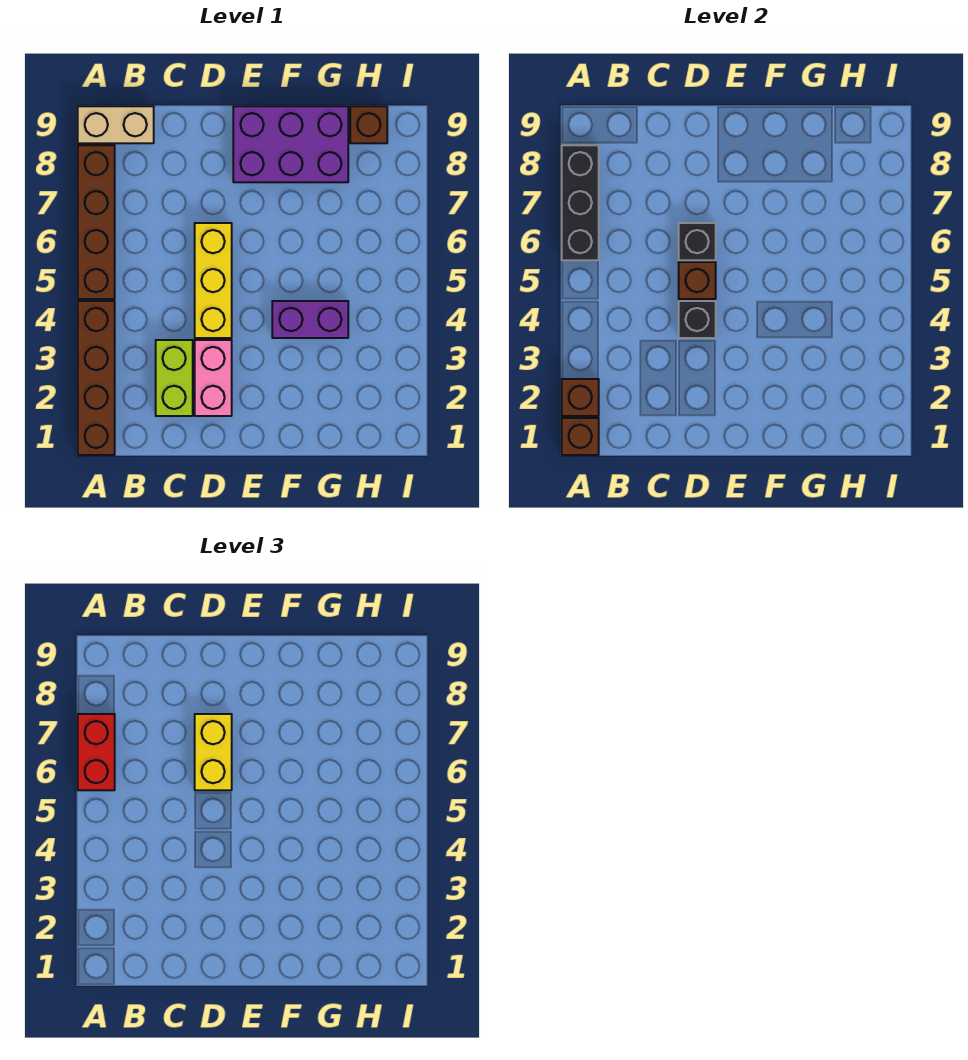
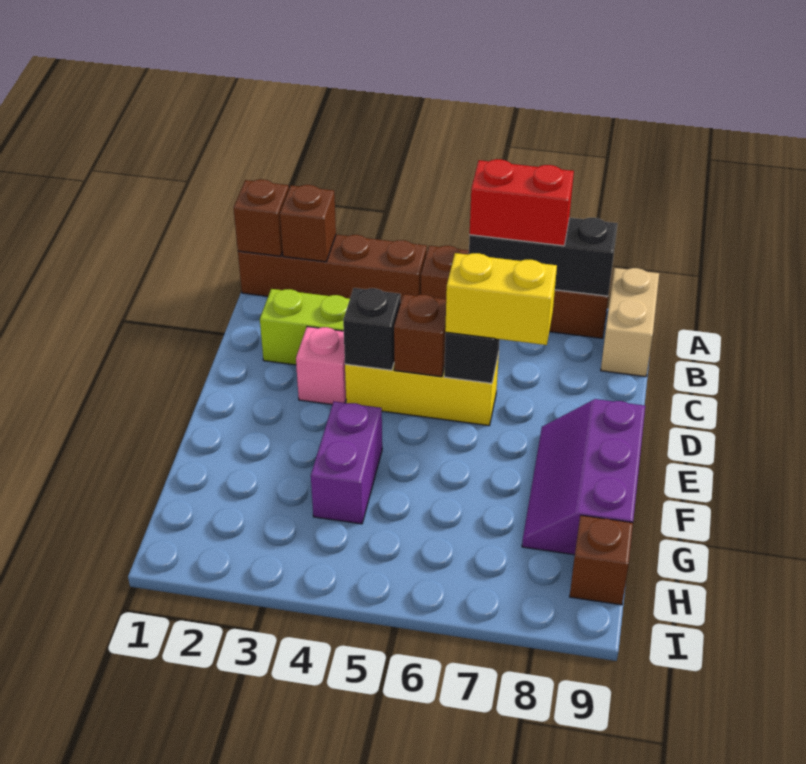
pink 1x2 brick [195,340,232,416] -> pink 1x1 brick [296,327,346,405]
purple 2x3 brick [233,106,348,182] -> purple 2x3 slope [522,399,645,555]

